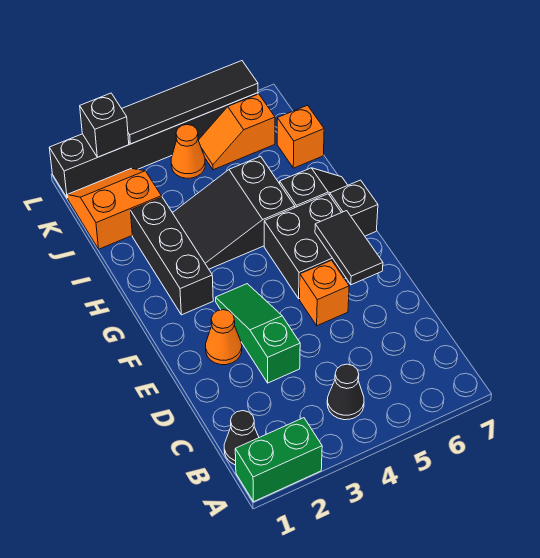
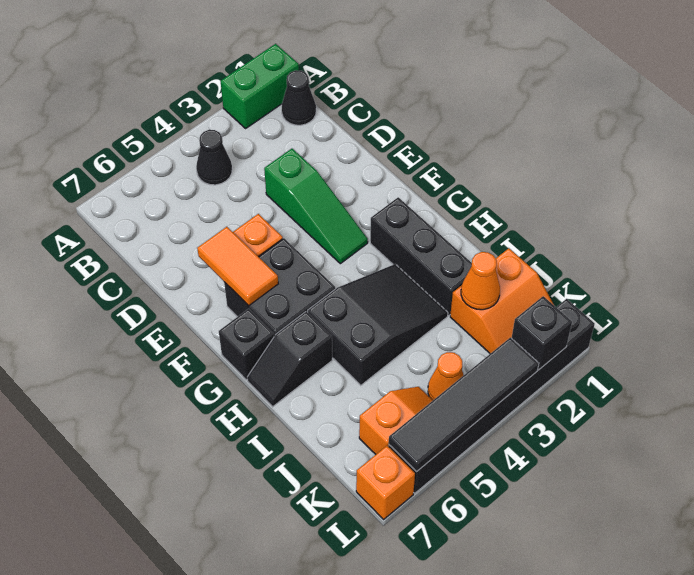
orange 1x1 cone [206,310,242,365] -> orange 1x1 cone moved to [461,252,500,310]
black 1x2 tile [315,211,383,285] -> orange 1x2 tile [197,227,278,306]
orange 1x1 brick [277,105,324,168] -> orange 1x1 brick moved to [356,446,415,519]

